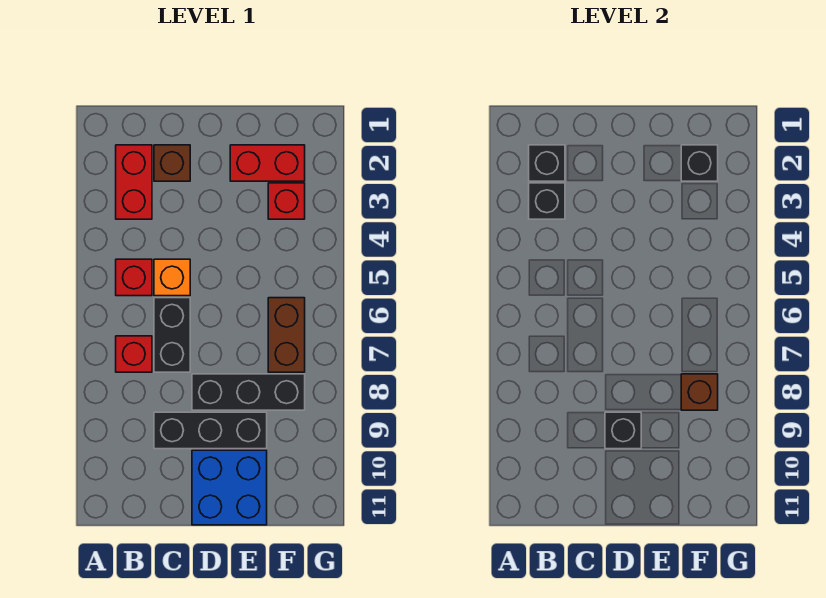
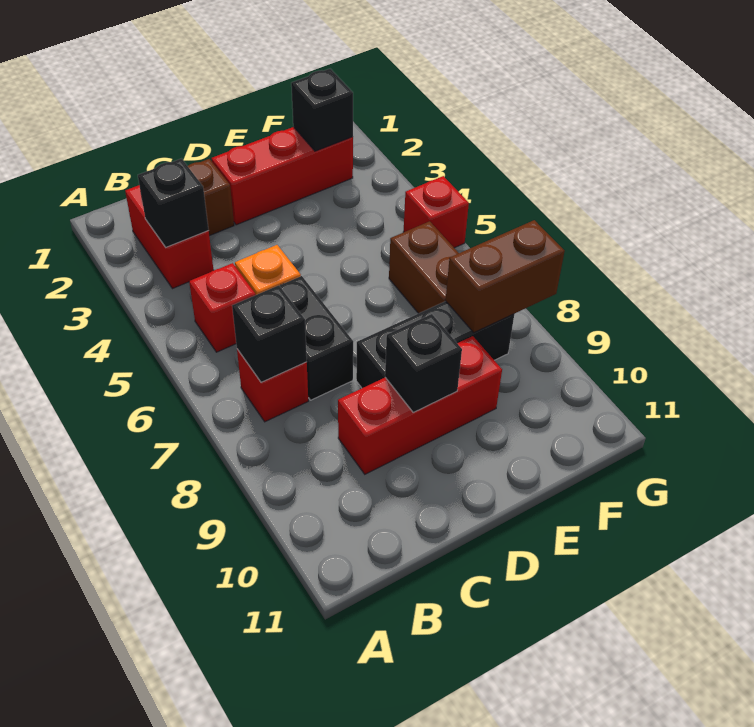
black 1x1 brick [529,145,565,181] -> black 1x1 brick moved to [232,285,307,383]
black 1x3 brick [154,412,267,449] -> red 1x3 brick [338,336,502,474]
blue 2x2 brick [192,450,267,525] -> none
red 1x2 brick [230,145,305,181] -> red 1x3 brick [211,127,353,225]
red 1x1 brick [268,183,305,219] -> red 1x1 brick moved to [404,176,469,248]
brown 1x1 brick [681,374,718,410] -> brown 1x2 brick [446,220,565,333]

